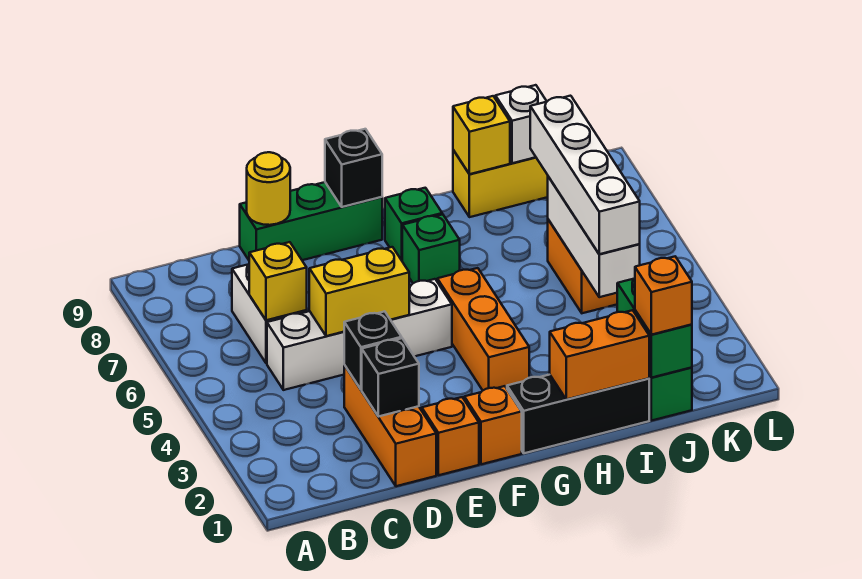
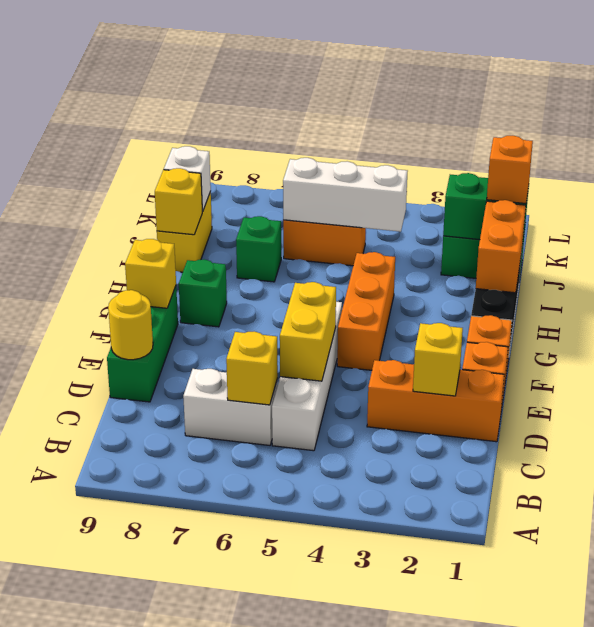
black 1x1 brick [362,338,419,417] -> yellow 1x1 brick [413,323,463,396]
black 1x1 brick [344,311,402,390] -> none
black 1x1 brick [325,129,382,207] -> yellow 1x1 brick [125,239,176,308]
orange 1x3 brick [437,268,529,390] -> orange 1x3 brick turned to [337,252,395,370]
green 1x1 brick [402,214,460,283] -> green 1x1 brick moved to [236,216,281,282]
white 1x4 brick [530,96,640,254] -> none

